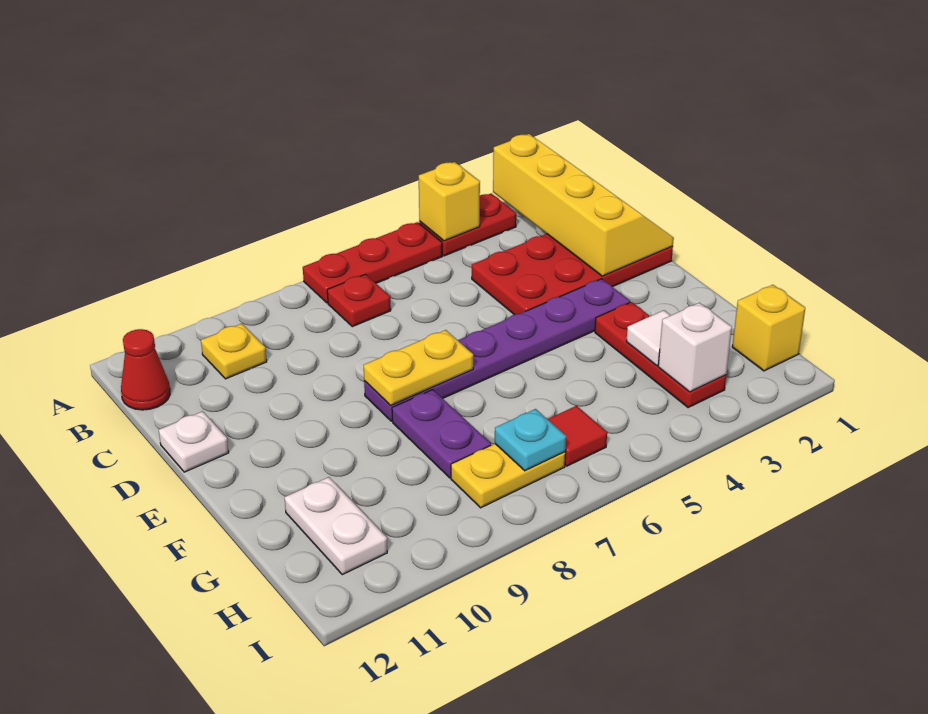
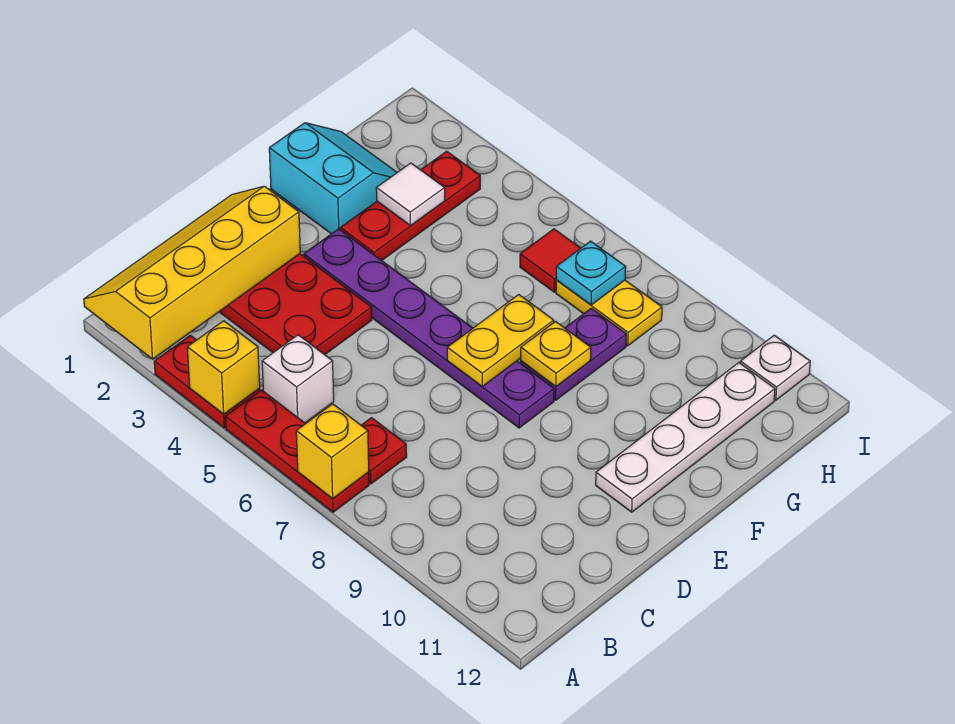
yellow 1x1 plate [201,324,267,379] -> yellow 1x1 plate moved to [520,322,591,386]
red 1x1 cone [121,329,170,410] -> none
white 1x1 plate [159,411,229,472] -> white 1x1 plate moved to [740,335,810,400]
yellow 1x2 plate [364,330,473,405] -> yellow 1x2 plate turned to [447,295,554,386]
none -> cyan 2x2 slope [269,123,397,234]
white 1x2 plate [285,477,387,575] -> white 1x4 plate [596,363,775,512]
yellow 1x1 brick [732,285,805,371] -> yellow 1x1 brick moved to [296,404,369,499]
white 1x1 brick [658,303,732,392] -> white 1x1 brick moved to [262,335,334,423]

